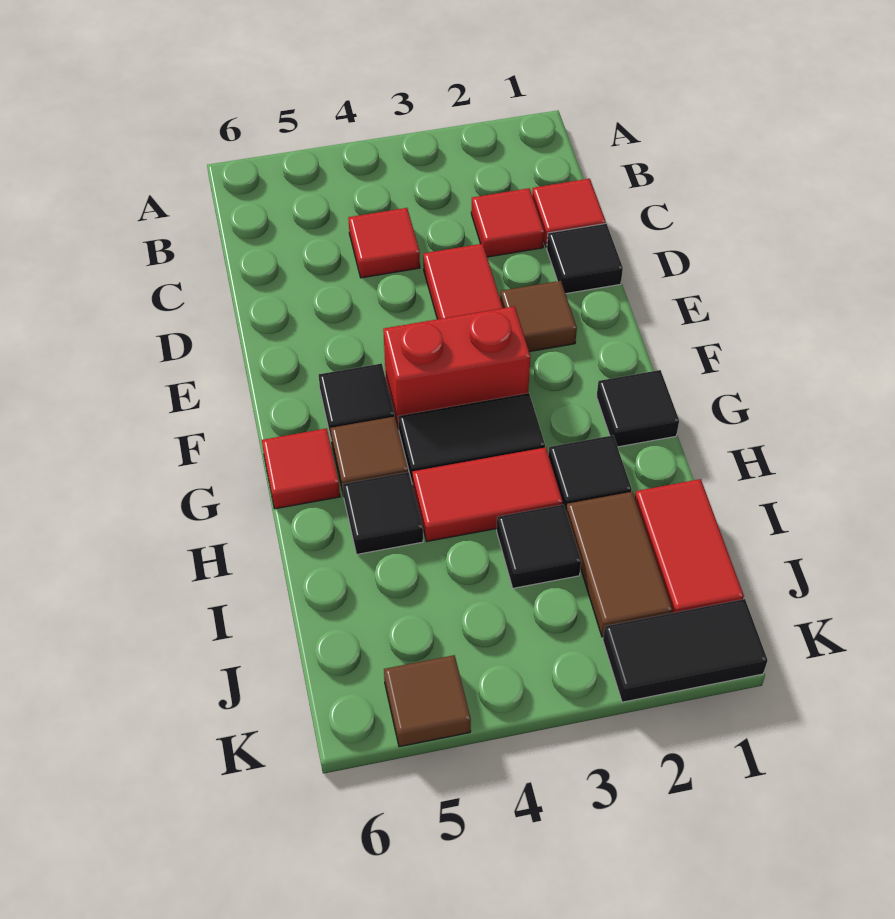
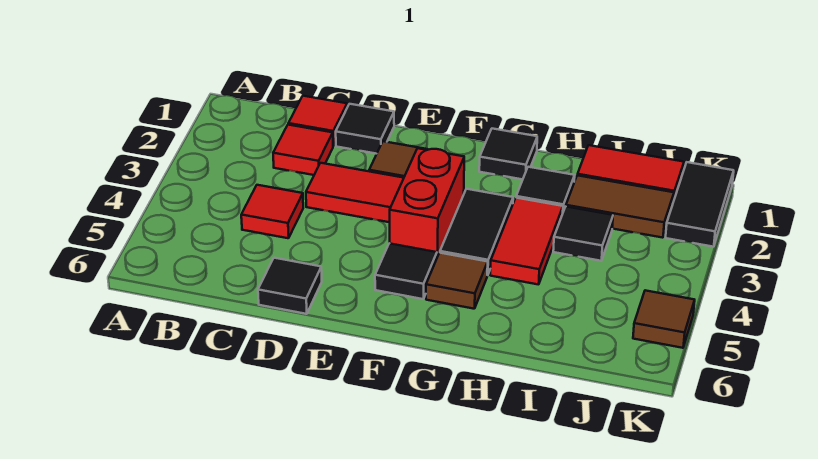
red 1x1 tile [262,428,340,509] -> none
black 1x1 tile [343,472,423,554] -> black 1x1 tile moved to [258,258,322,314]

